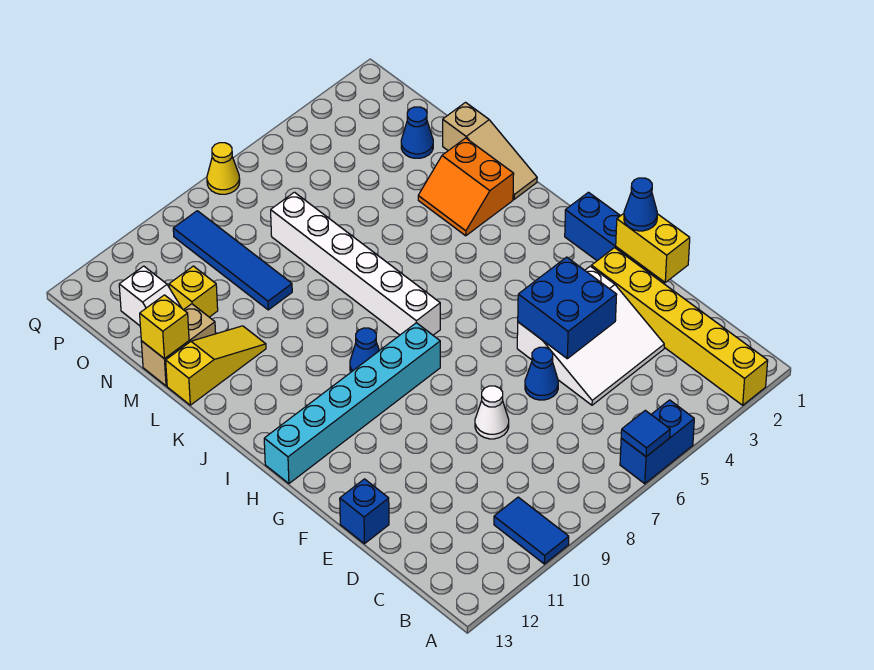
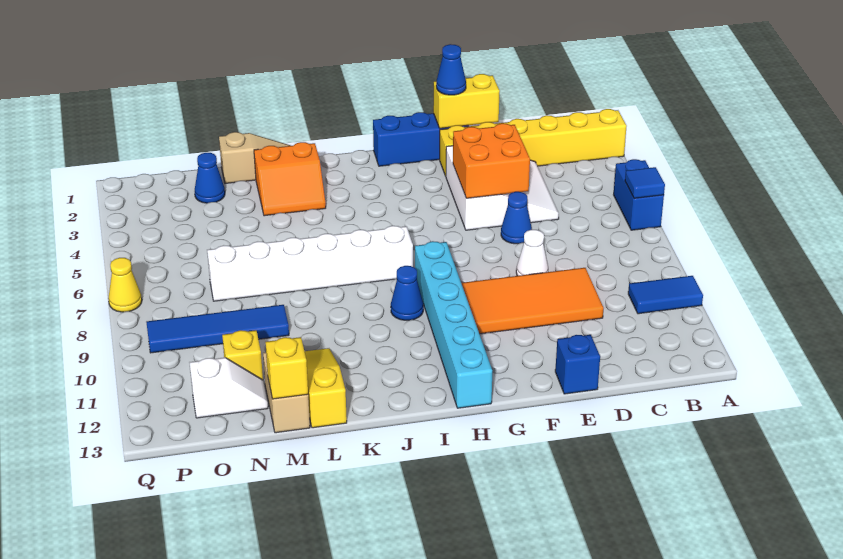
none -> orange 2x4 tile [461,268,604,334]
blue 2x2 brick [518,257,617,359] -> orange 2x2 brick [453,123,530,198]

